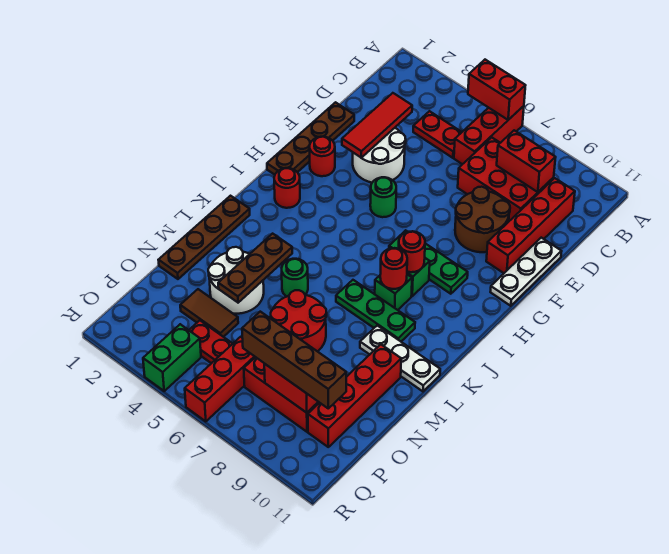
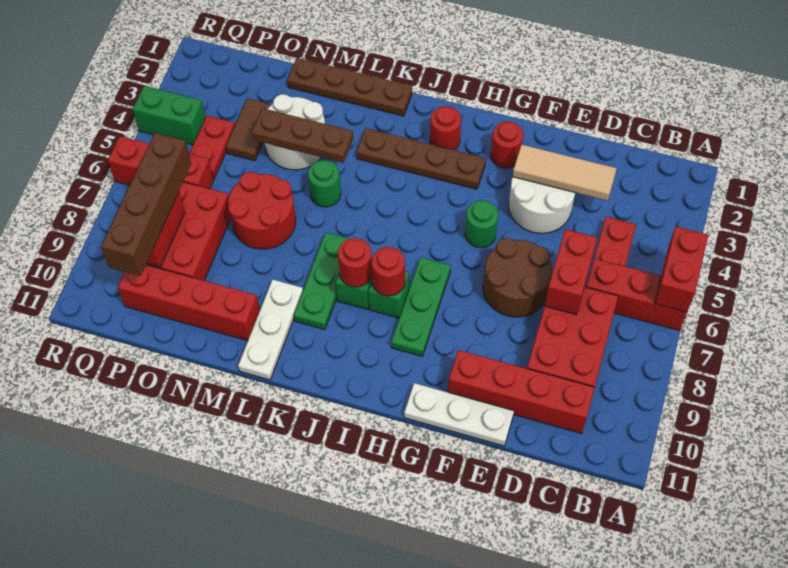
red 1x2 brick [497,130,556,192] -> red 1x2 brick moved to [545,229,597,315]
red 1x3 tile [342,93,412,158] -> tan 1x3 tile [513,145,617,201]
brown 1x4 plate [267,102,354,175] -> brown 1x4 plate moved to [356,128,486,189]
brown 2x2 round brick [455,187,510,252] -> brown 2x2 round brick moved to [483,238,552,317]

